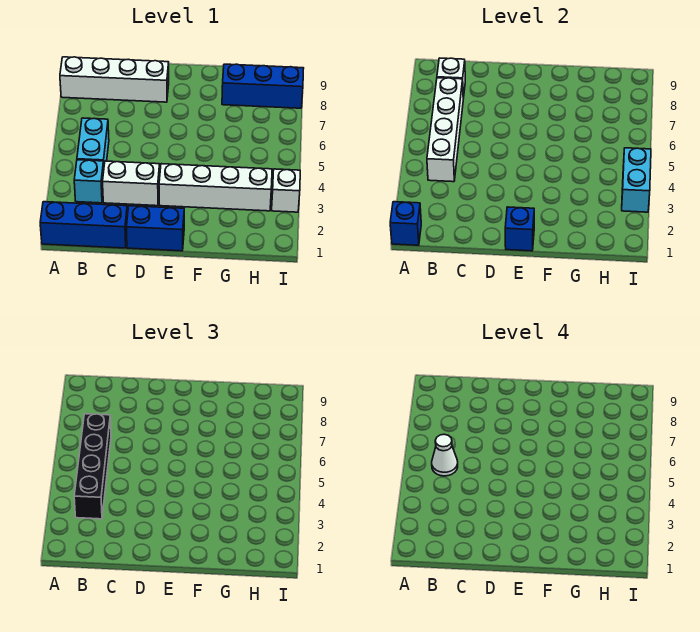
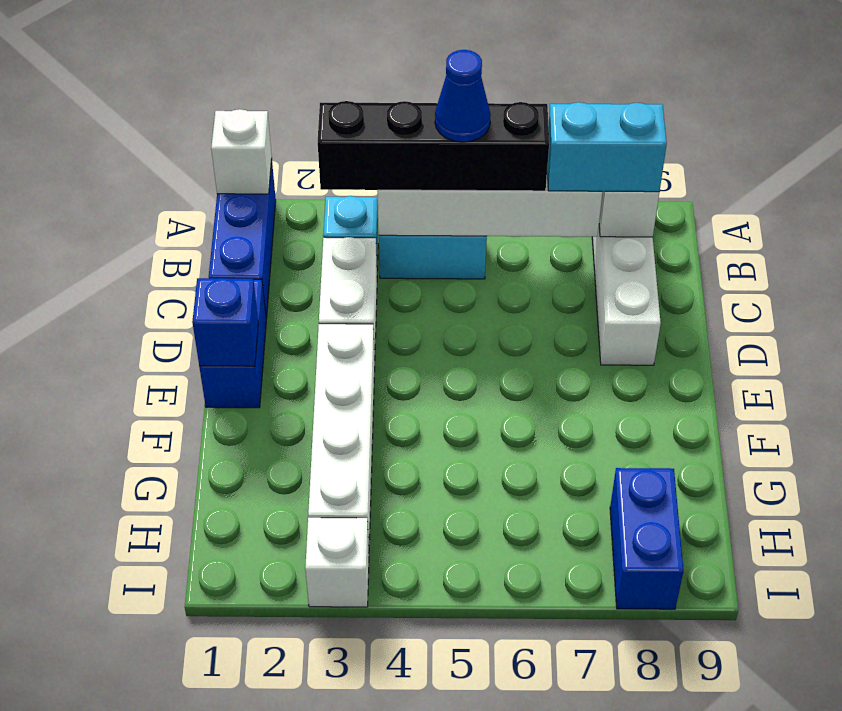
blue 1x1 brick [390,202,421,245] -> white 1x1 brick [211,109,272,194]
white 1x1 cone [432,434,458,476] -> blue 1x1 cone [435,50,491,142]
blue 1x3 brick [222,64,304,108] -> blue 1x2 brick [610,468,683,609]
cyan 1x2 brick [622,148,651,212] -> cyan 1x2 brick moved to [547,102,667,192]

